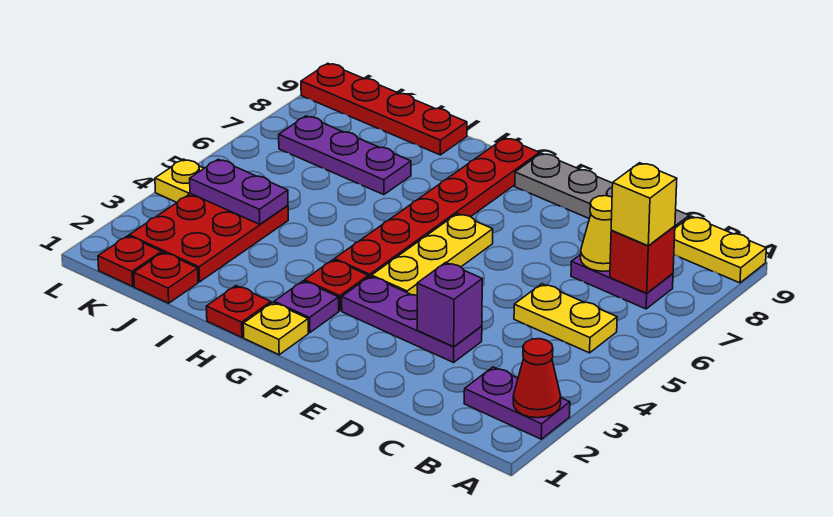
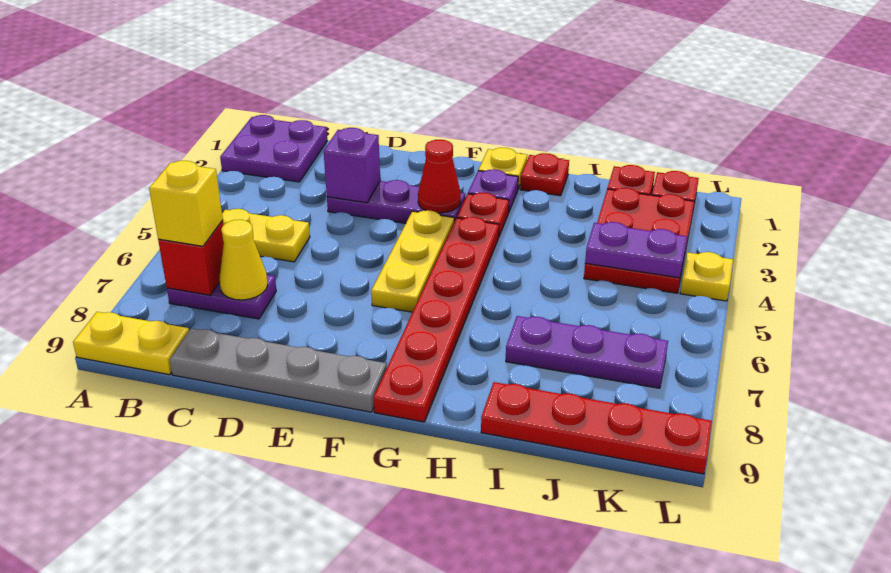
purple 1x2 plate [464,367,570,439] -> purple 2x2 plate [220,115,327,182]
red 1x1 cone [513,339,561,418] -> red 1x1 cone moved to [418,140,461,213]

